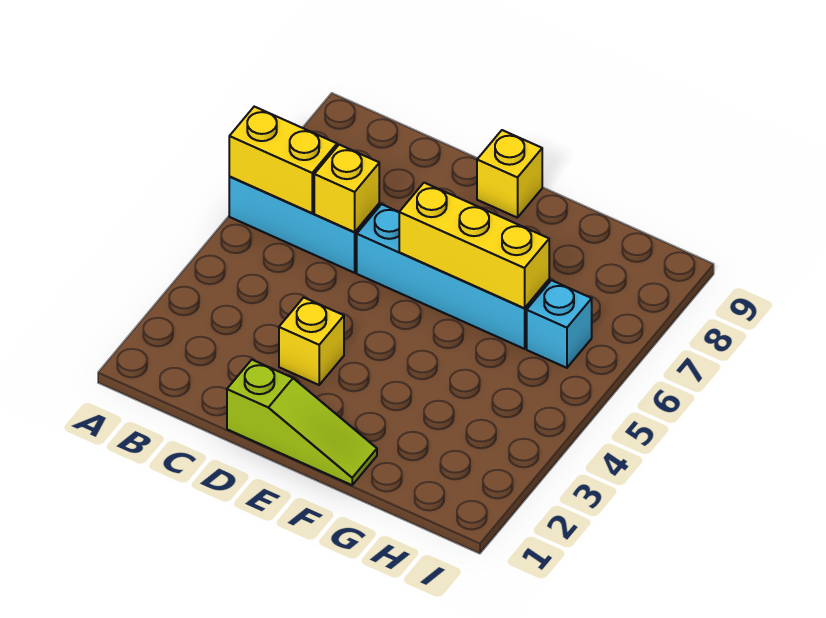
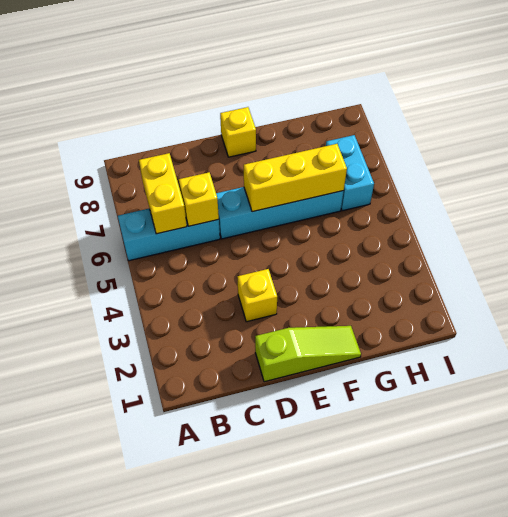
yellow 1x2 brick [229,107,337,213] -> yellow 1x2 brick turned to [139,153,187,234]
cyan 1x1 brick [527,280,592,368] -> cyan 1x2 brick [326,135,374,211]

